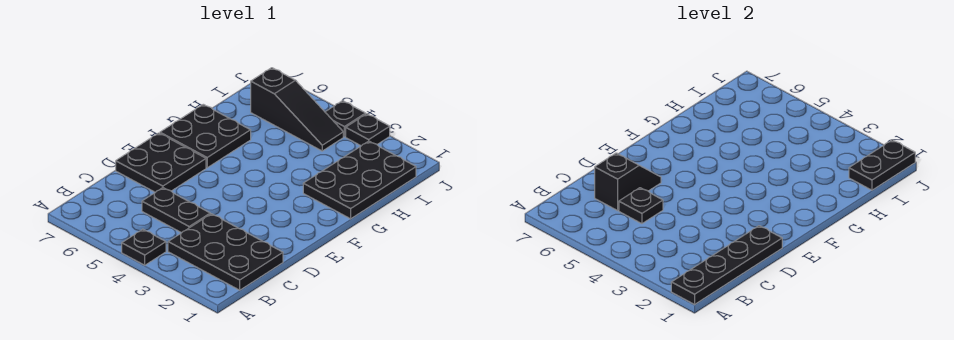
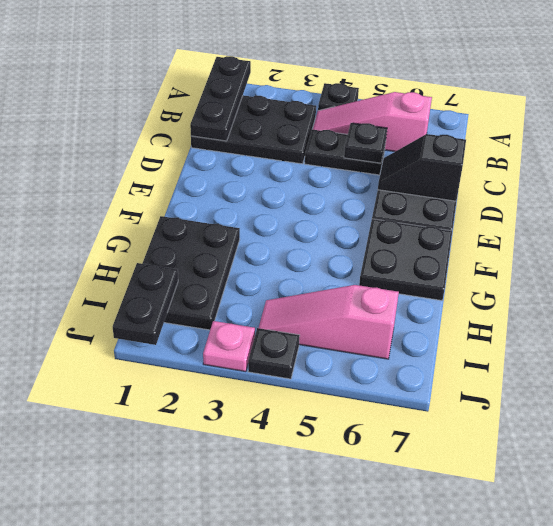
black 1x4 plate [671,226,782,304] -> black 1x3 plate [190,56,251,141]
none -> pink 1x3 slope [313,92,432,152]
black 1x2 slope [595,153,661,211] -> black 1x2 slope turned to [378,134,466,201]
black 1x3 slope [251,68,343,151] -> pink 1x3 slope [259,285,399,359]
black 1x1 plate [346,114,390,146] -> pink 1x1 plate [203,321,255,372]

